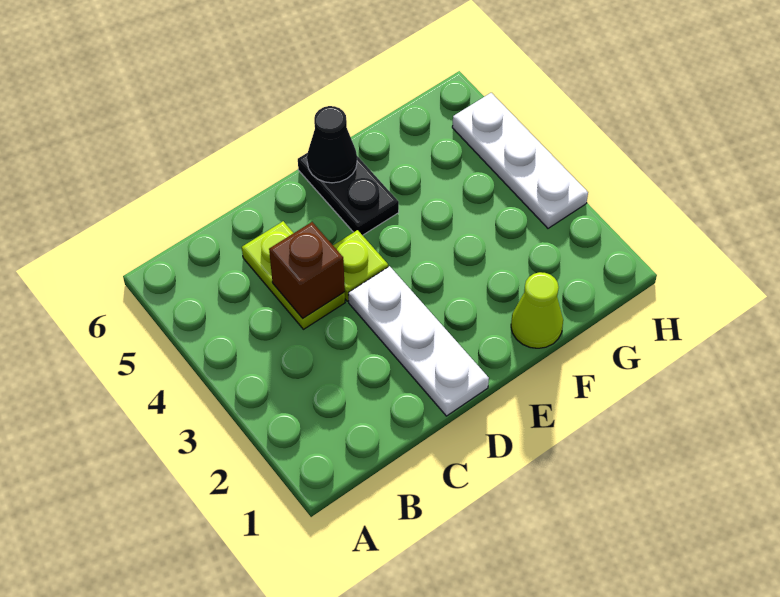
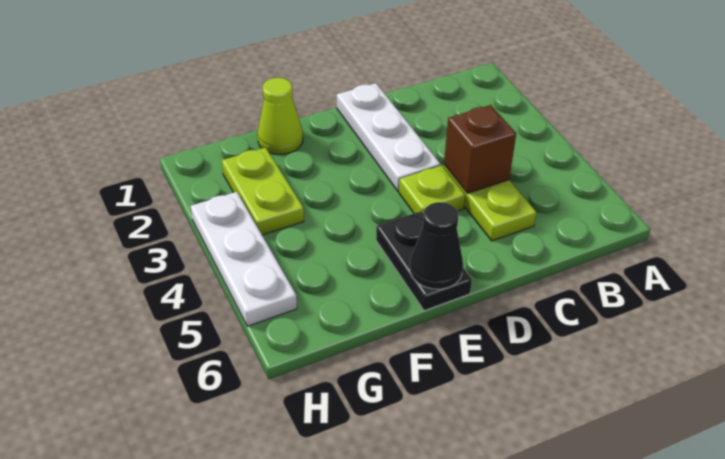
none -> lime 1x2 plate [222,147,304,235]

